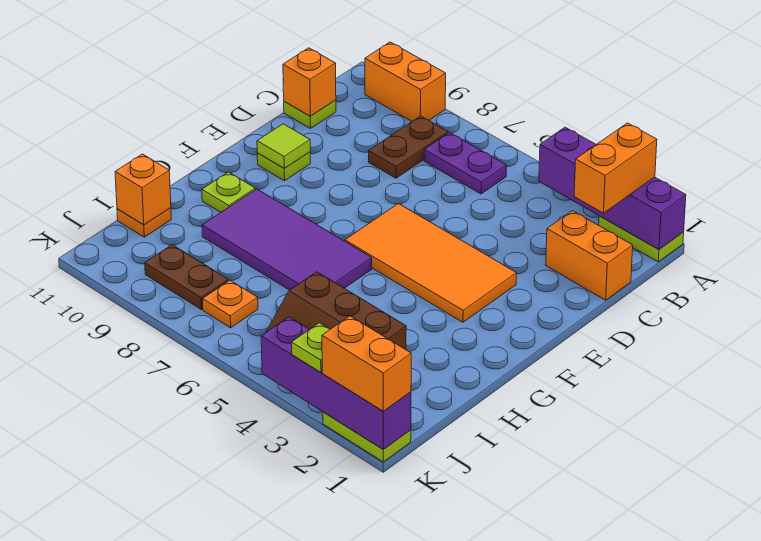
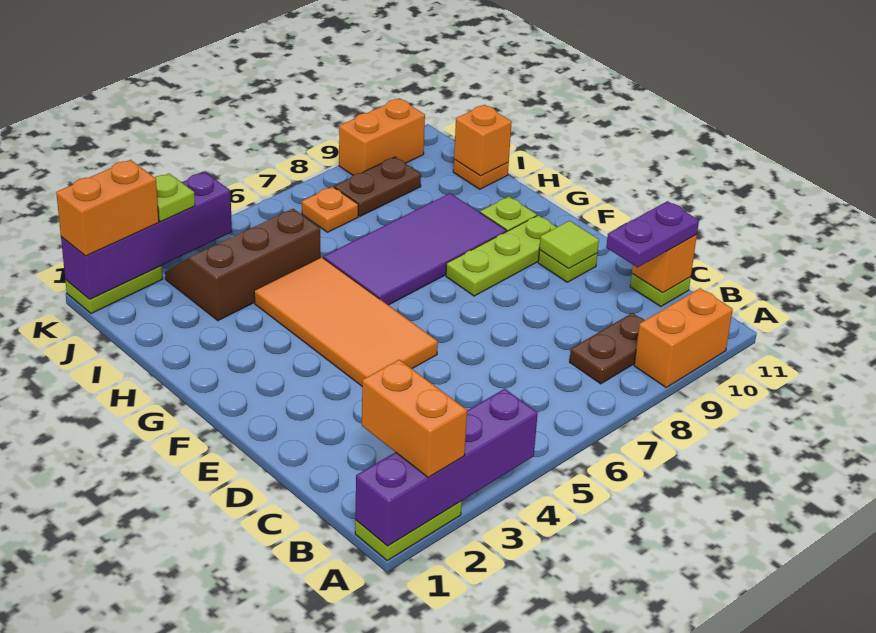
purple 1x2 plate [424,133,506,194] -> purple 1x2 plate moved to [606,201,699,267]
brown 1x2 plate [369,116,448,178] -> brown 1x2 plate turned to [570,313,645,384]
orange 1x2 brick [546,211,633,300] -> orange 1x2 brick moved to [339,98,425,175]
orange 2x4 tile [345,204,517,322] -> orange 2x4 tile turned to [254,257,438,386]
none -> lime 1x3 plate [446,215,557,296]

